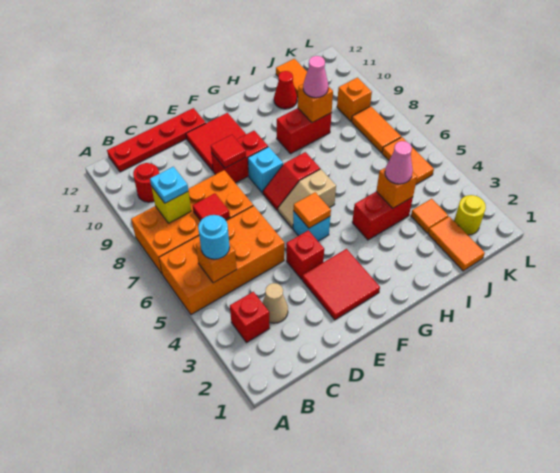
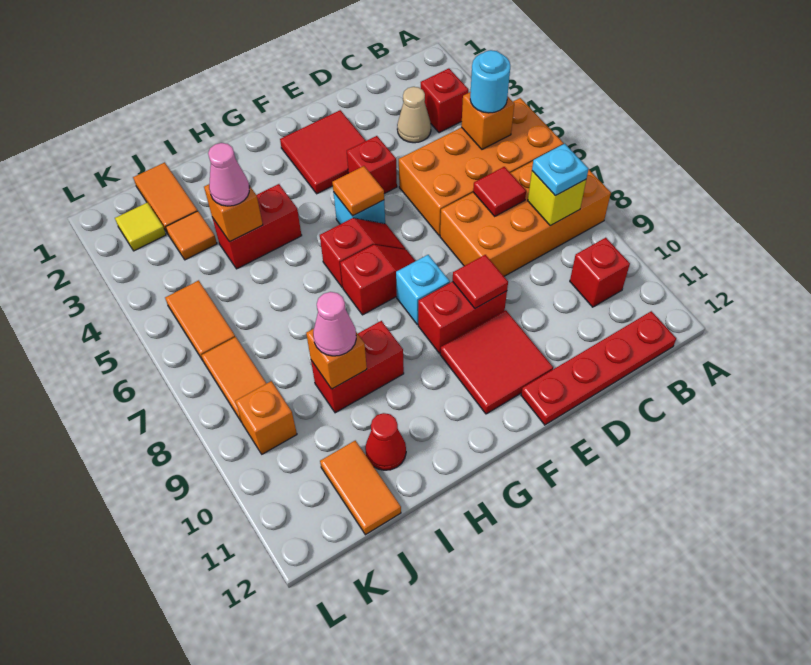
red 1x1 round brick [133,163,159,202] -> red 1x1 brick [570,238,630,307]
tan 1x2 slope [278,169,336,228] -> red 1x2 slope [320,218,406,287]
yellow 1x1 round brick [454,195,486,235] -> yellow 1x1 tile [115,203,166,251]

